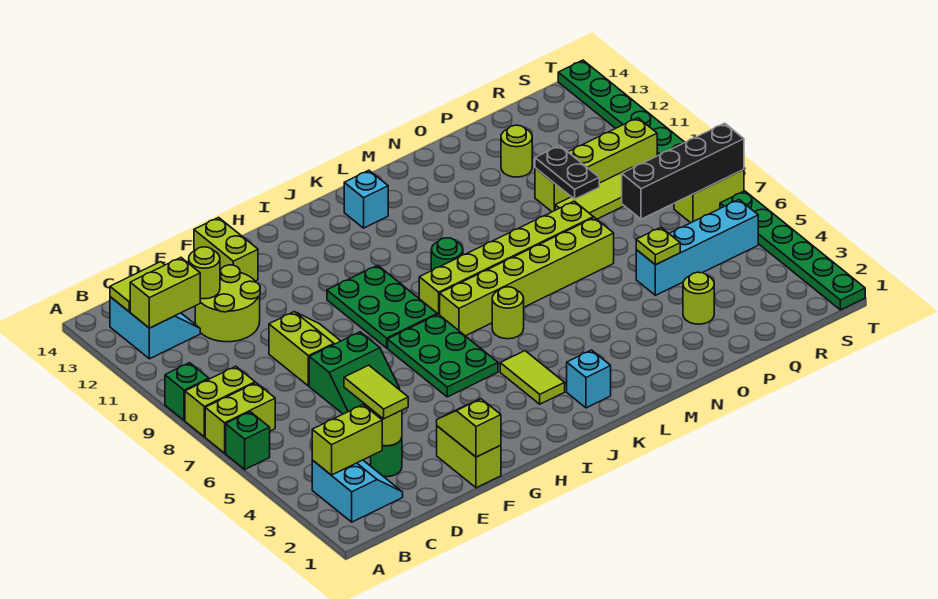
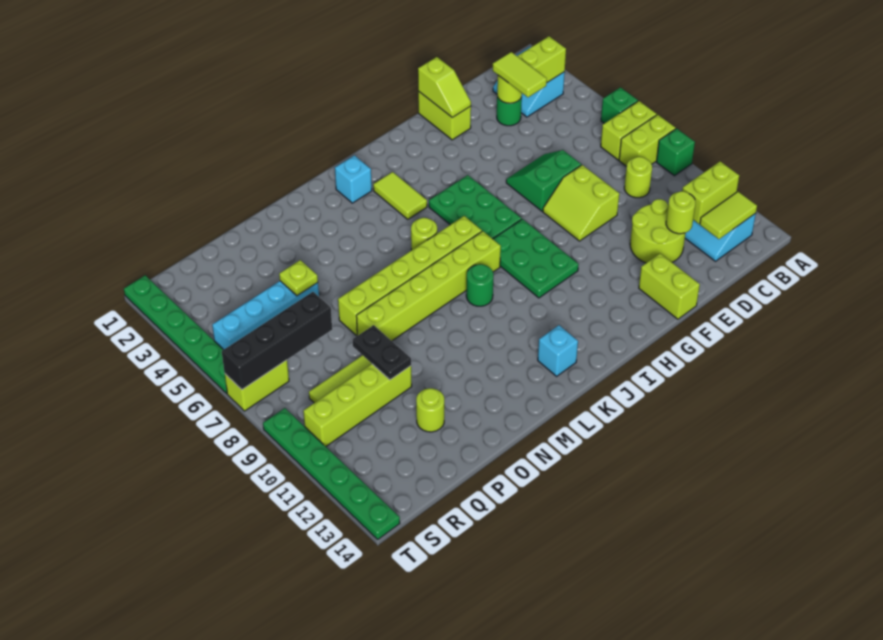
lime 1x1 round brick [683,272,714,324] -> lime 1x1 round brick moved to [624,157,652,198]

